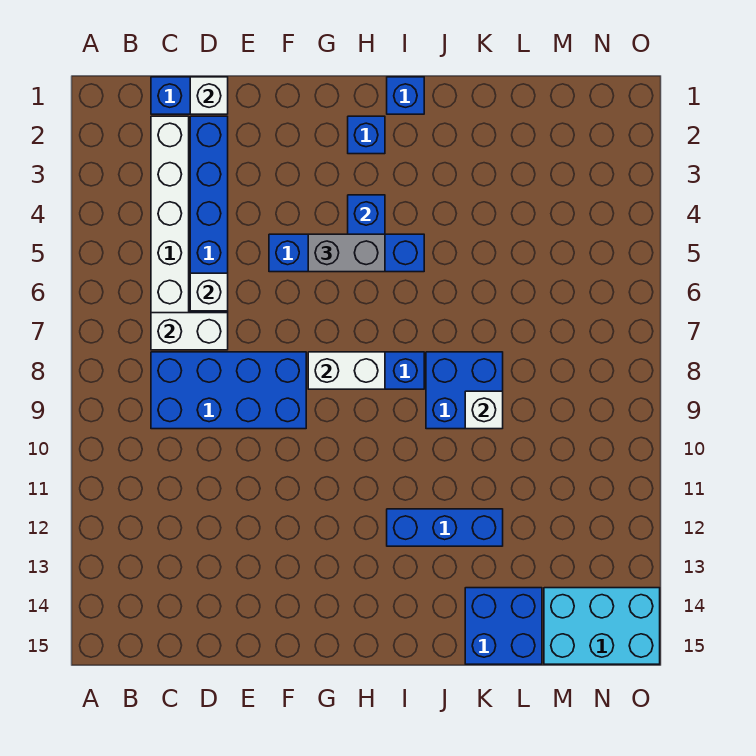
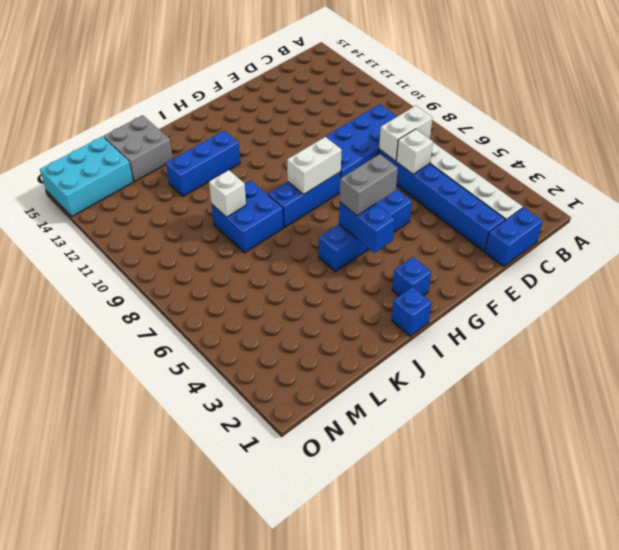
white 1x1 brick [190,77,228,114] -> none
blue 2x2 brick [465,588,542,664] -> grey 2x2 brick [104,115,173,182]

